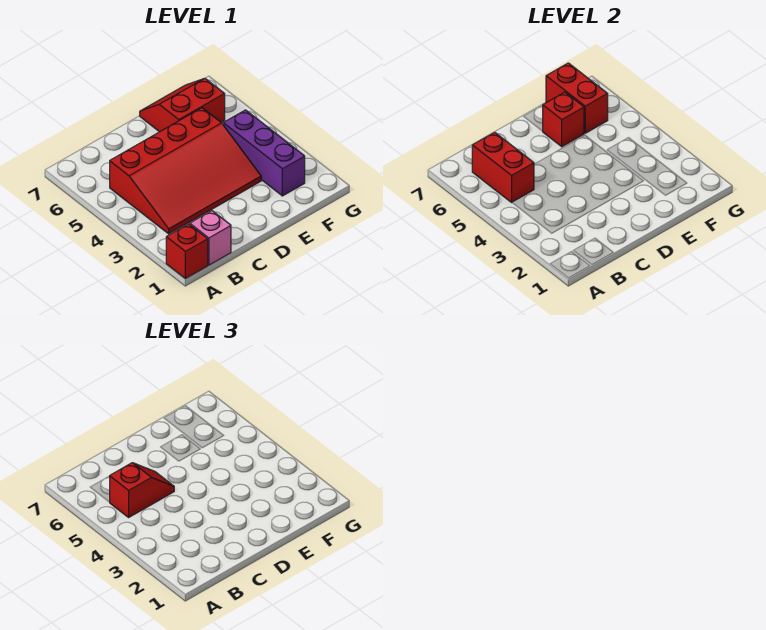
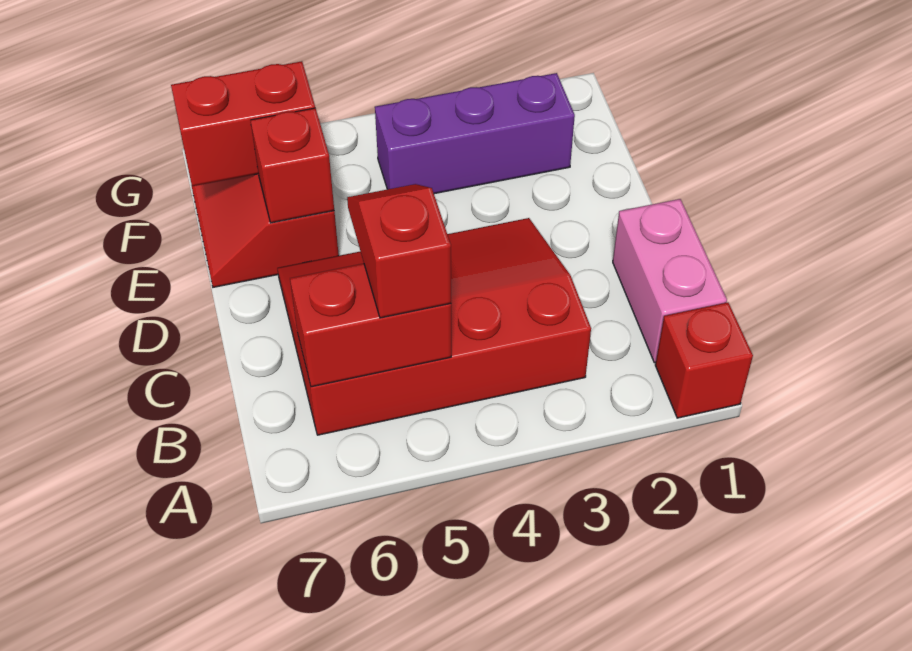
pink 1x1 brick [190,211,231,265] -> pink 1x2 brick [613,199,727,363]
red 3x4 slope [110,108,261,234] -> red 3x4 slope turned to [277,218,591,435]

